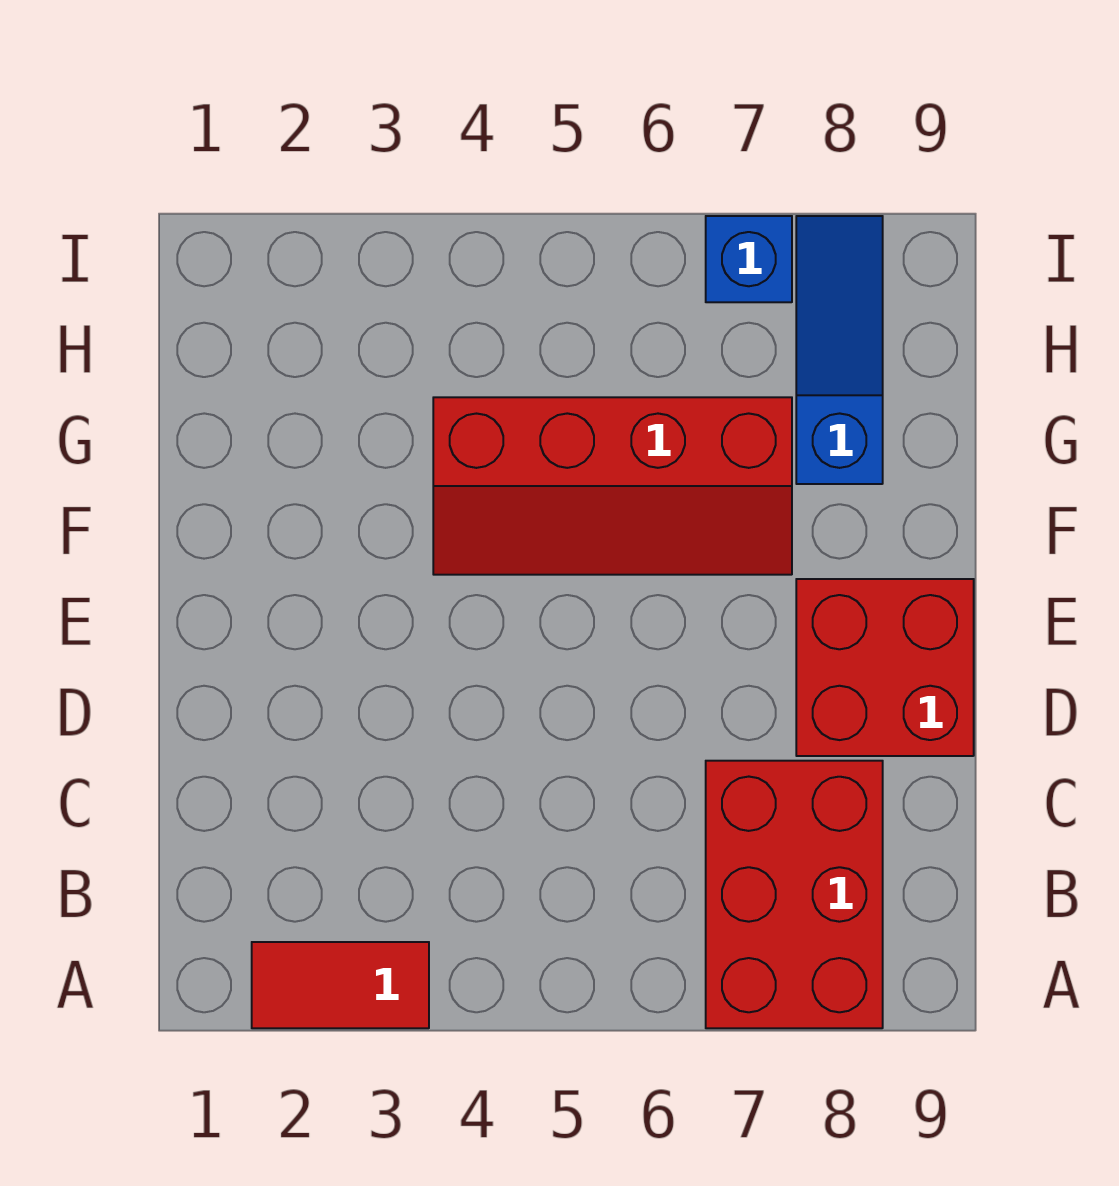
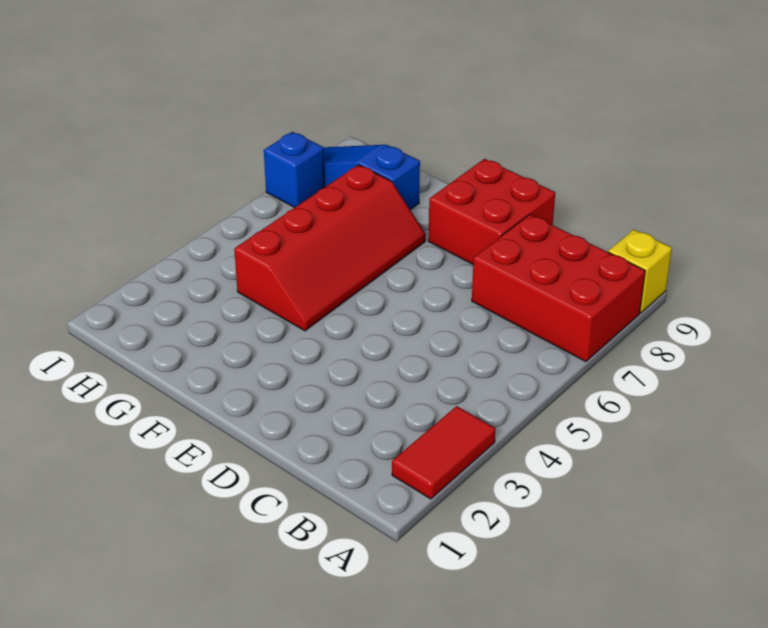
none -> yellow 1x1 brick [608,230,672,313]

